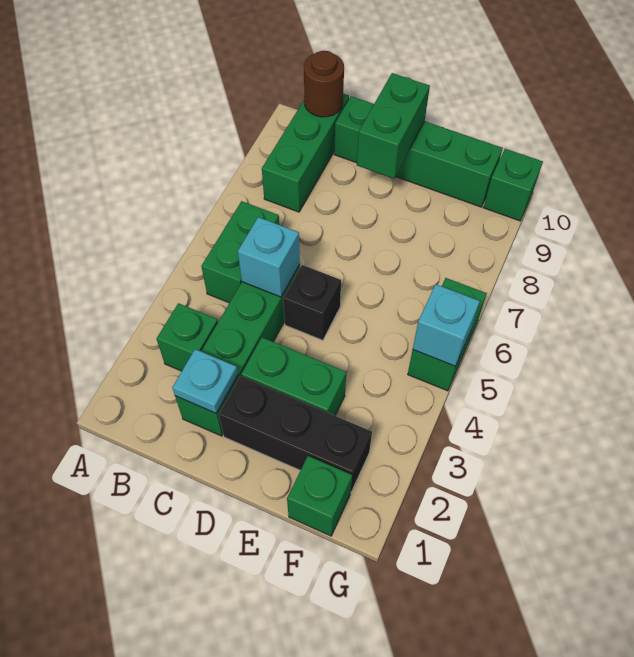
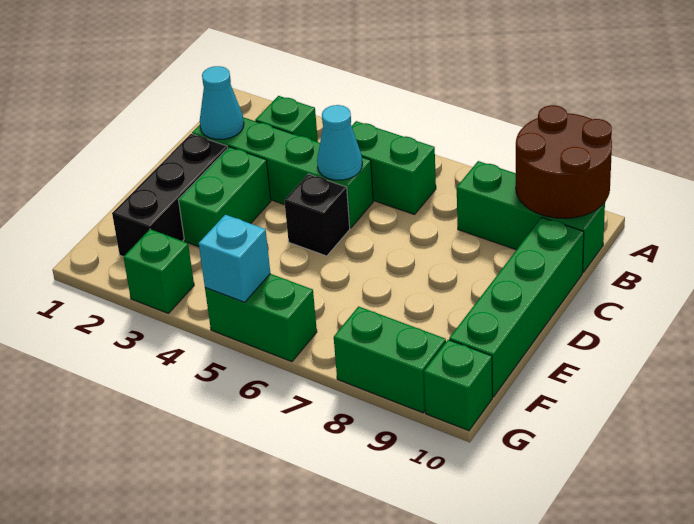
brown 1x1 round brick [304,51,344,117] -> brown 2x2 round brick [516,105,612,218]
cyan 1x1 plate [172,349,238,413] -> cyan 1x1 cone [200,66,244,139]
cyan 1x1 brick [238,217,300,297] -> cyan 1x1 cone [317,105,362,180]
green 1x2 brick [357,73,430,179] -> green 1x2 brick moved to [334,306,446,413]
green 1x1 brick [287,456,352,536] -> green 1x1 brick moved to [123,229,194,313]

